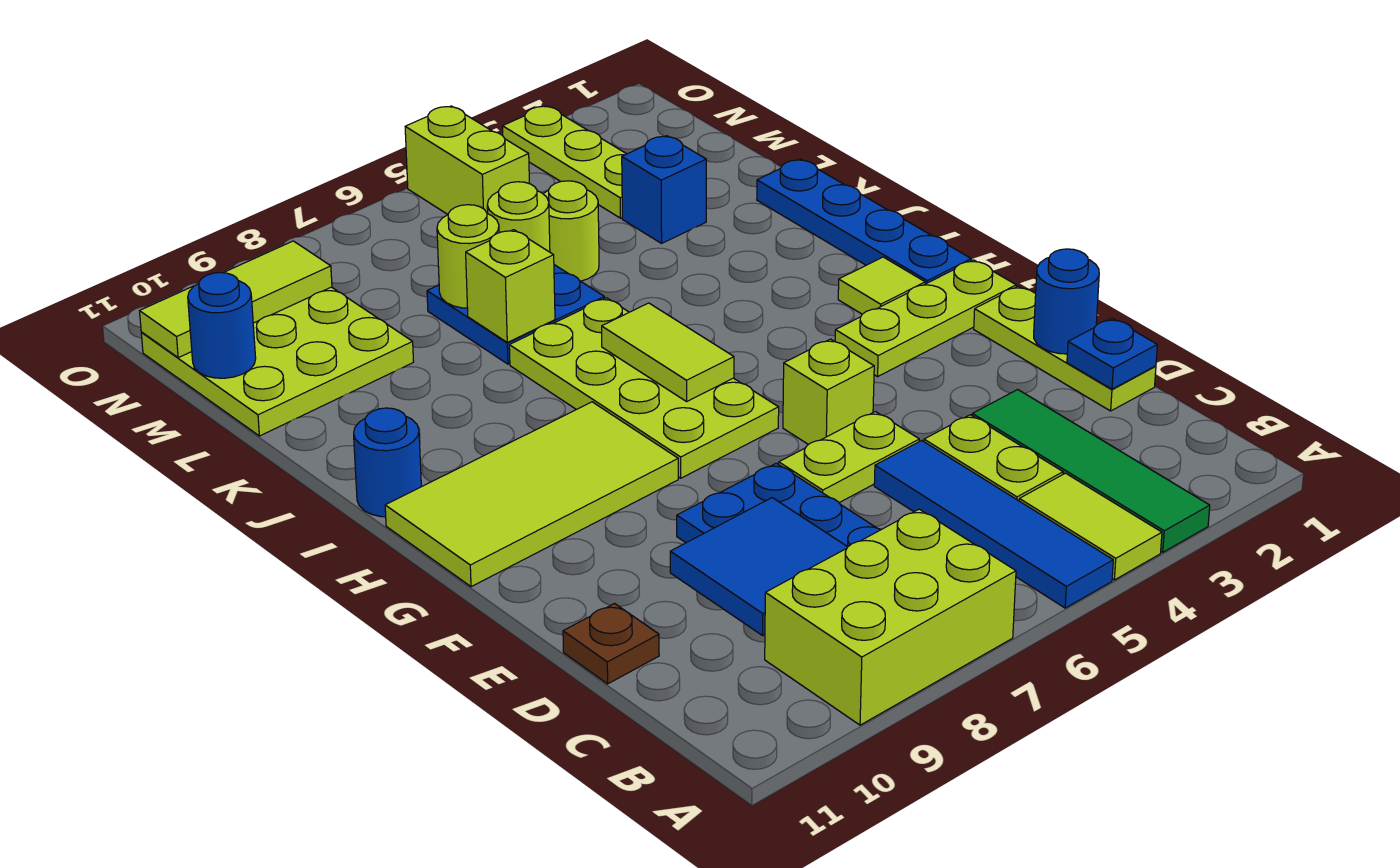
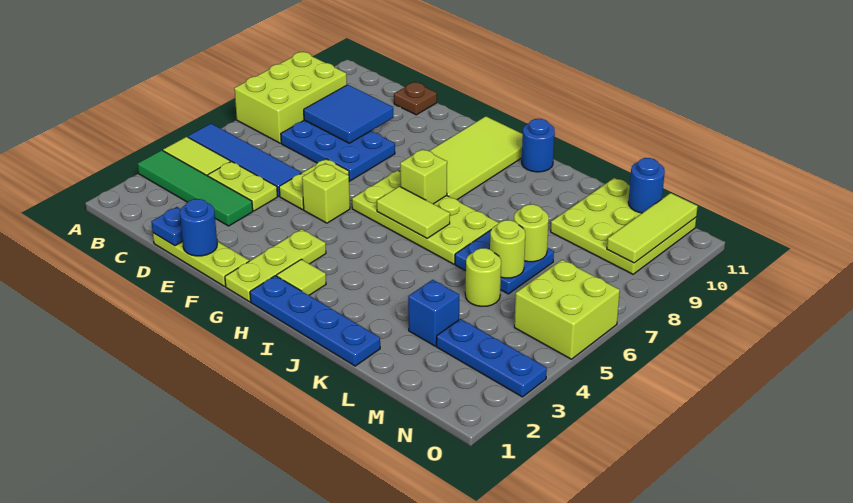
lime 1x1 brick [466,230,555,342] -> lime 1x1 brick moved to [400,149,447,204]
lime 1x3 plate [503,106,626,218] -> blue 1x3 plate [436,319,547,397]
lime 1x2 brick [405,106,529,214] -> lime 2x2 brick [514,260,620,359]

